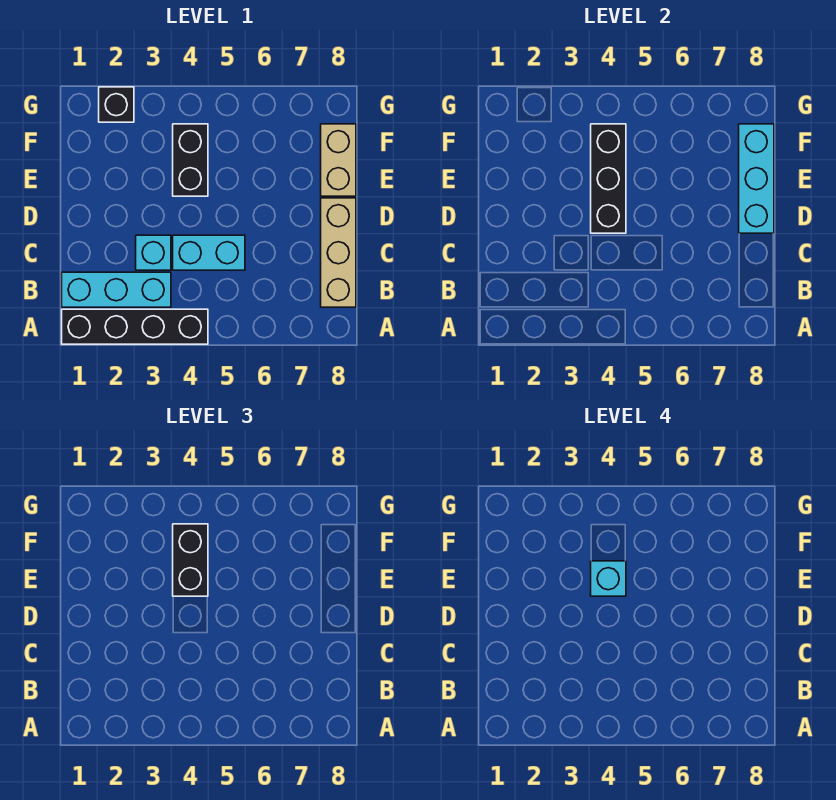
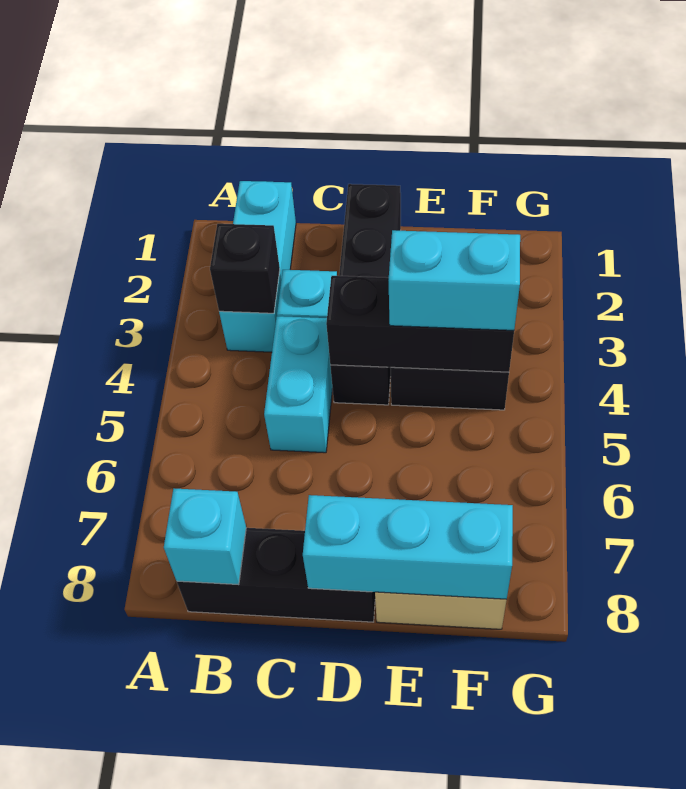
black 1x4 brick [62,309,208,344] -> black 1x4 brick moved to [330,184,401,405]
tan 1x3 brick [321,198,356,307] -> black 1x3 brick [177,528,375,622]
black 1x2 brick [173,524,208,596] -> cyan 1x2 brick [389,230,520,330]
cyan 1x1 brick [591,561,626,596] -> cyan 1x1 brick moved to [164,488,246,585]
black 1x1 brick [99,87,134,122] -> black 1x1 brick moved to [210,224,280,313]

